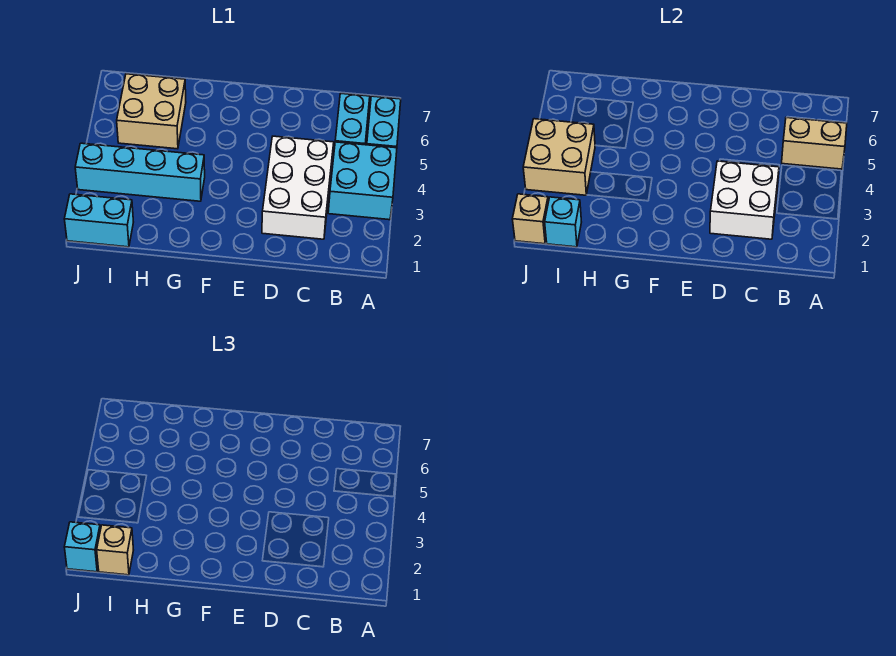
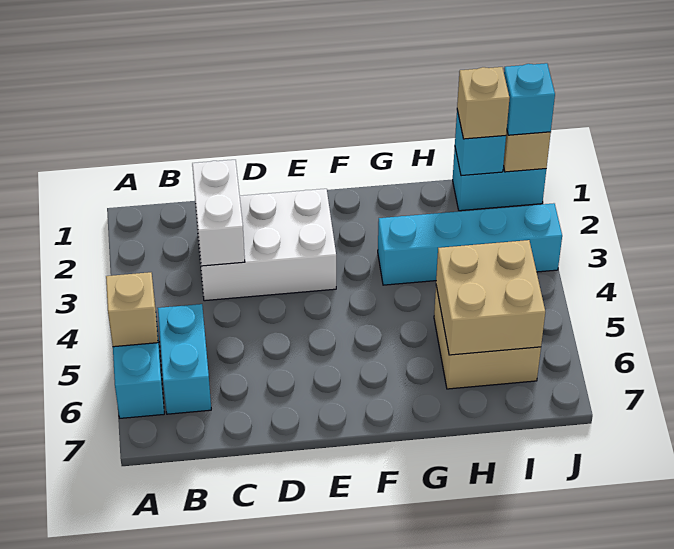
cyan 2x2 brick [328,142,397,220] -> none
tan 1x2 brick [782,118,847,169] -> tan 1x1 brick [106,272,158,347]
white 2x3 brick [262,136,334,239] -> white 2x3 brick turned to [196,189,336,301]
white 2x2 brick [710,161,779,239] -> white 1x2 brick [192,160,245,266]
tan 2x2 brick [523,119,595,195] -> tan 2x2 brick moved to [436,240,545,355]

